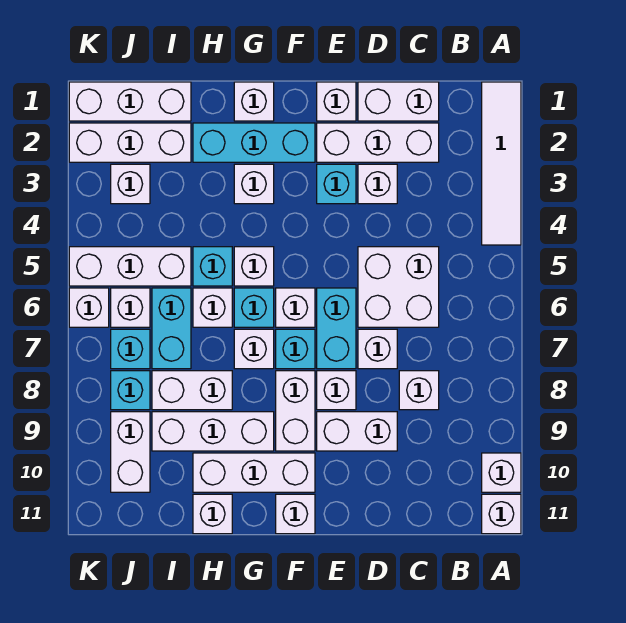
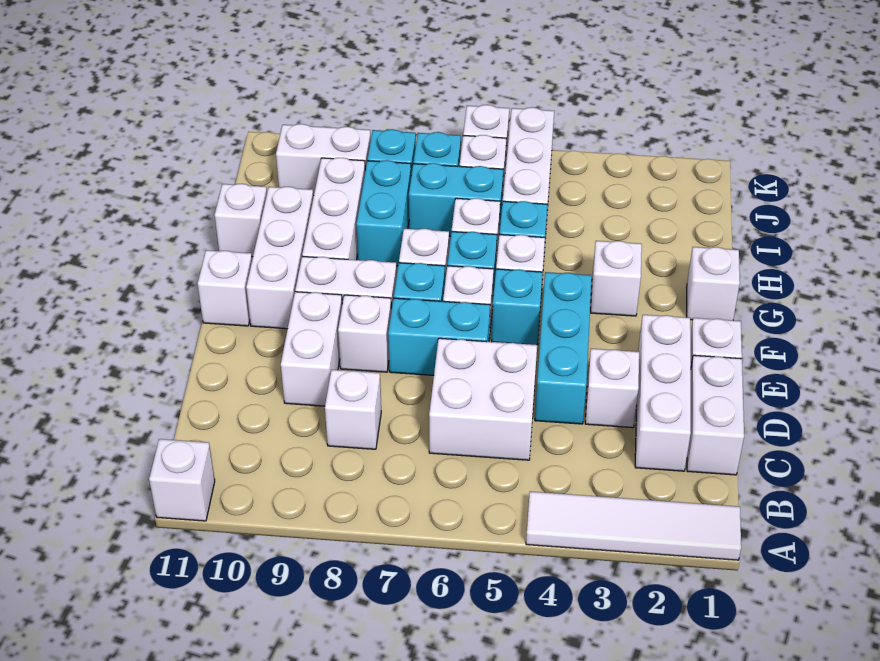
white 1x1 brick [482,453,521,492] -> none
white 1x1 brick [358,329,397,369] -> none
cyan 1x1 brick [317,164,356,204] -> cyan 1x1 brick moved to [492,269,543,345]
cyan 1x3 brick [193,123,315,162] -> cyan 1x3 brick moved to [535,272,592,424]
white 1x2 brick [152,371,232,410] -> cyan 1x2 brick [356,160,411,266]
white 1x3 brick [69,82,191,121] -> none
white 1x3 brick [69,123,191,162] -> none
white 1x1 brick [111,164,150,204] -> none

